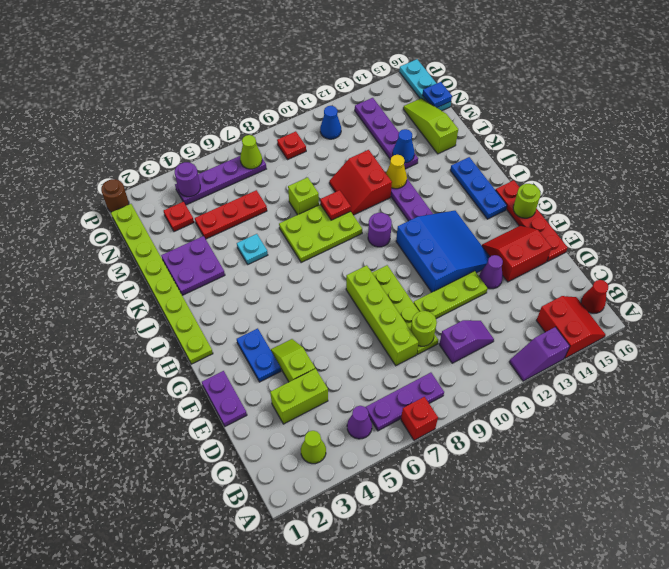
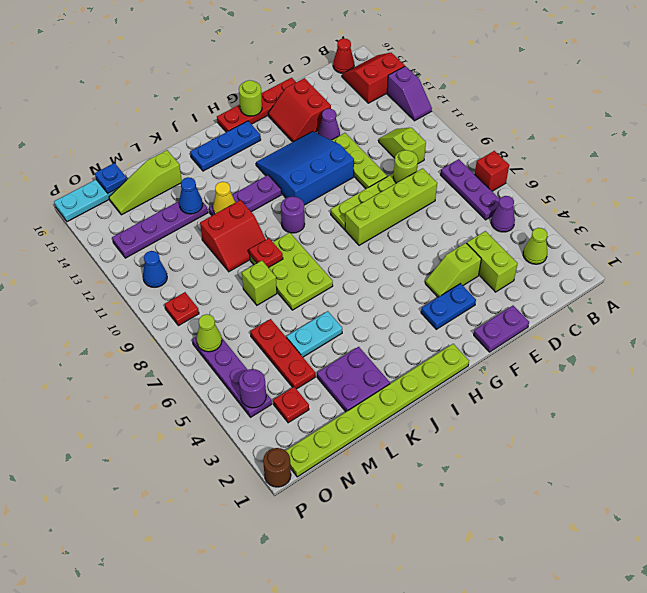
purple 1x2 slope [439,320,494,363] -> lime 1x2 slope [379,128,426,164]
cyan 1x1 plate [237,234,268,264] -> cyan 1x2 plate [287,311,342,357]

